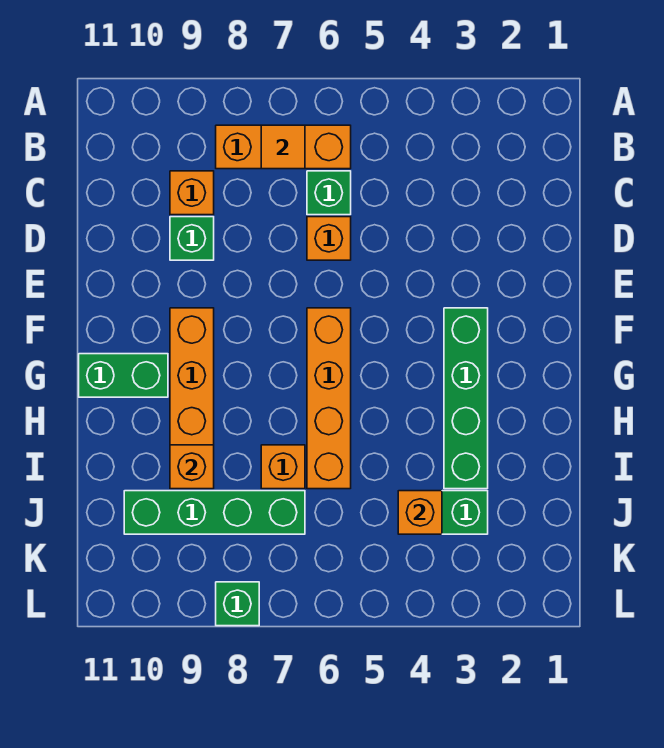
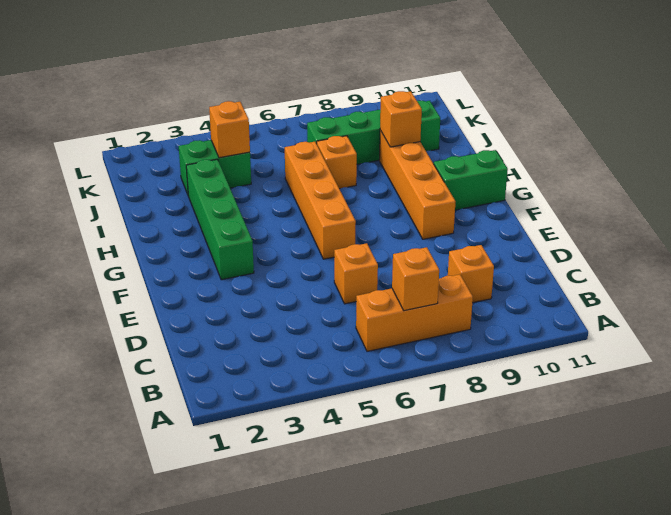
orange 1x1 tile [261,125,305,169] -> orange 1x1 brick [392,247,439,311]
green 1x1 brick [307,171,351,215] -> none
green 1x1 brick [170,217,214,260] -> none
green 1x1 brick [216,582,259,626] -> none

